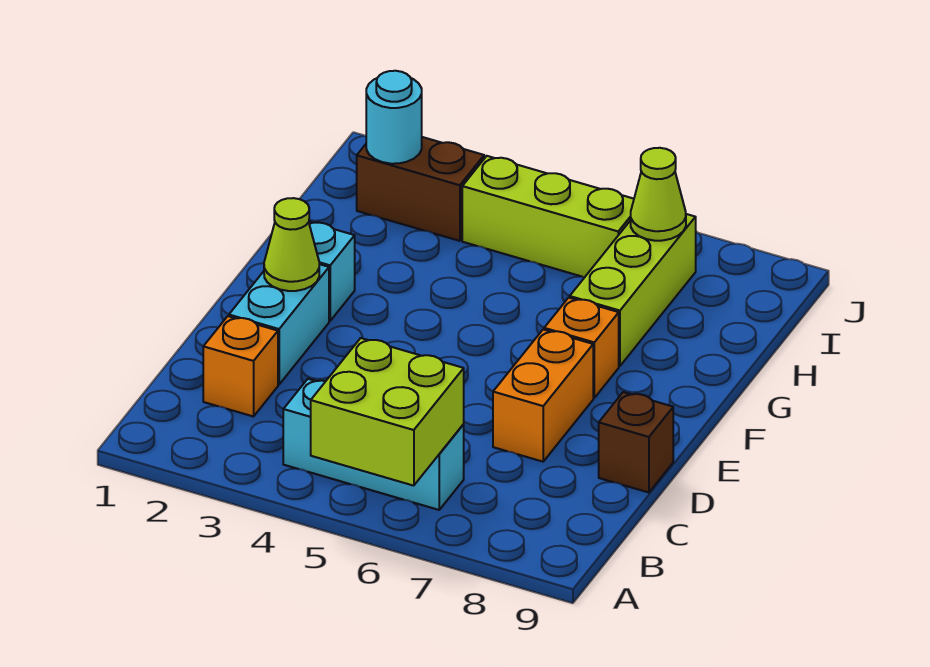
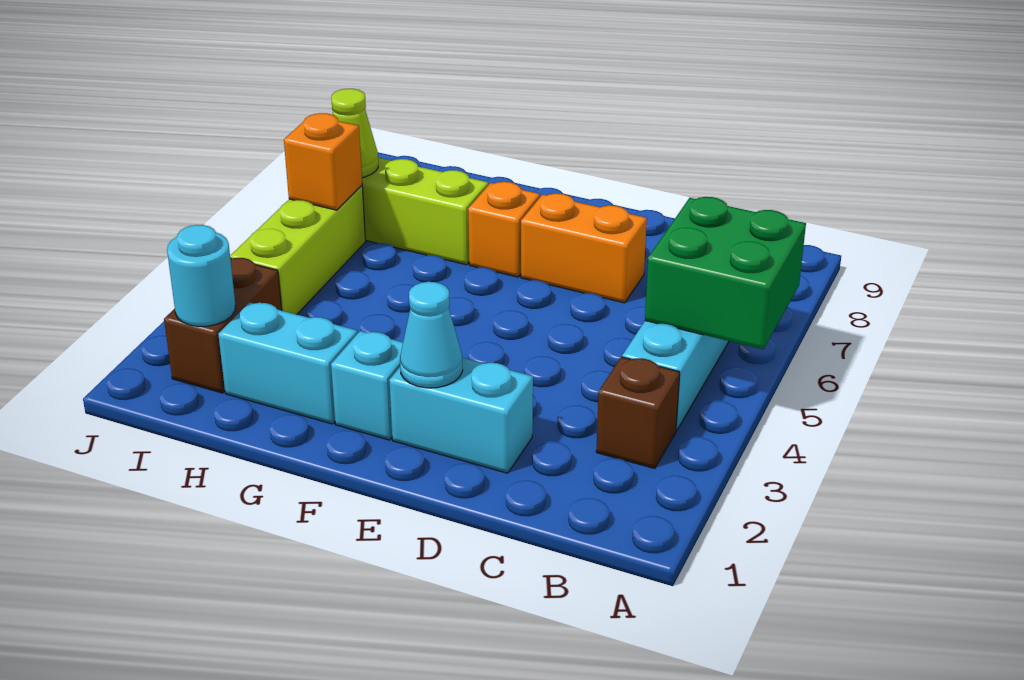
lime 2x2 brick [311,338,464,486] -> green 2x2 brick [645,197,806,349]
orange 1x1 brick [203,316,278,417] -> orange 1x1 brick moved to [284,113,362,210]
brown 1x1 brick [599,392,673,492] -> brown 1x1 brick moved to [596,357,680,468]
lime 1x1 cone [264,198,319,291] -> cyan 1x1 cone [400,282,463,388]
none -> cyan 1x2 brick [218,302,357,424]

